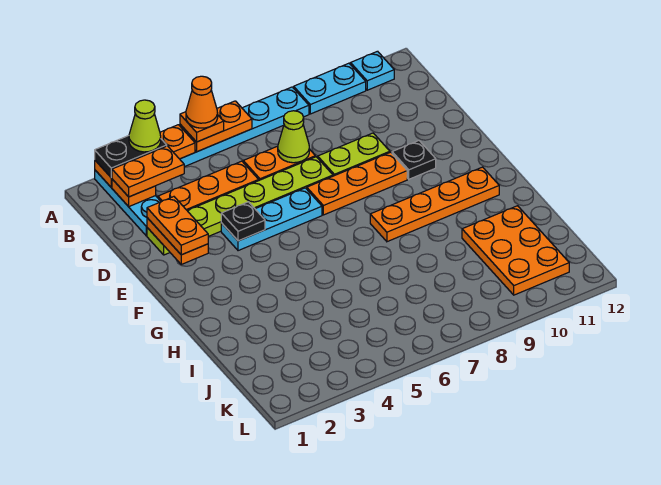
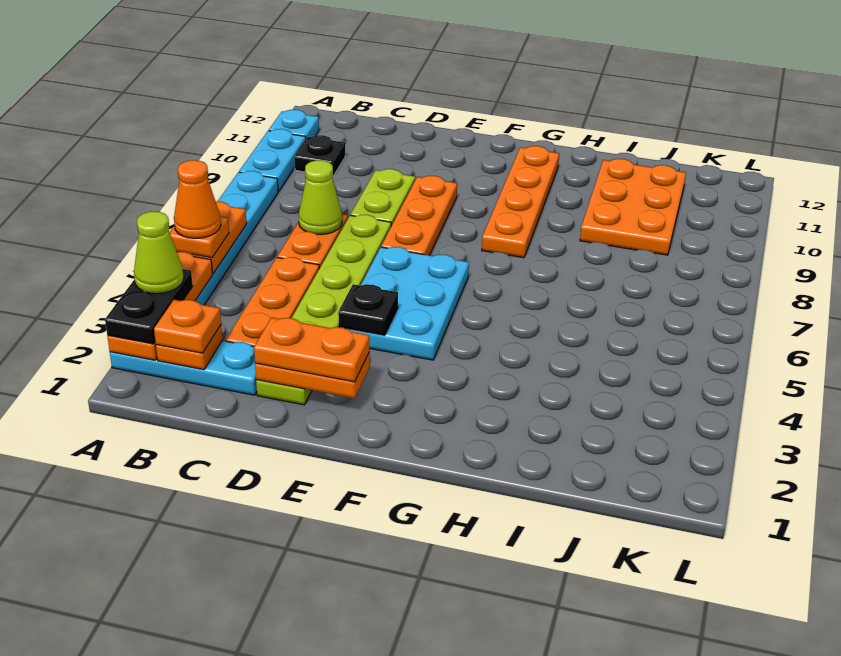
orange 1x2 plate [112,146,184,197] -> orange 1x1 plate [154,300,221,353]
cyan 1x3 plate [221,188,322,251] -> cyan 2x3 plate [349,247,469,360]
black 1x1 plate [392,141,436,179] -> black 1x1 plate moved to [294,135,346,176]
orange 2x3 plate [462,206,569,295] -> orange 2x3 plate turned to [580,159,686,255]

